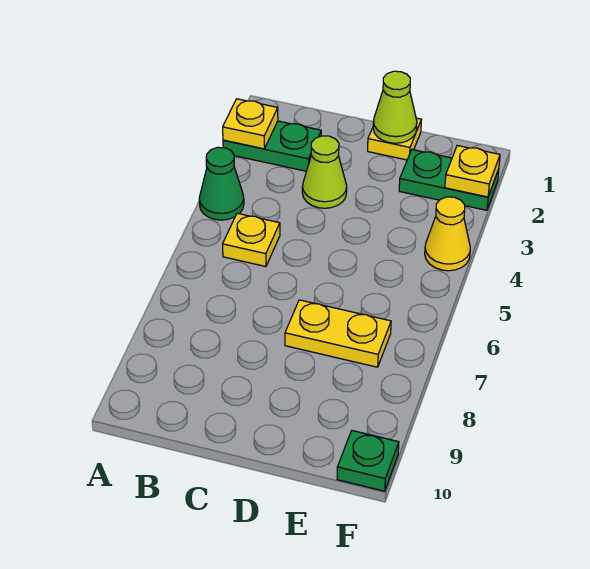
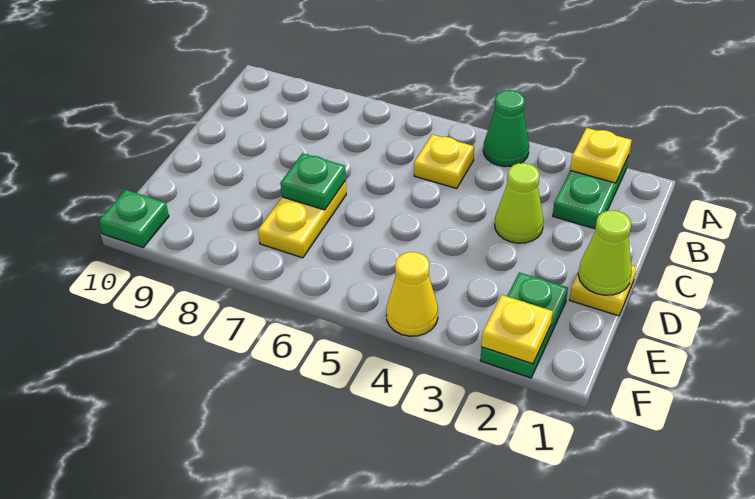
none -> green 1x1 plate [280,153,346,210]

